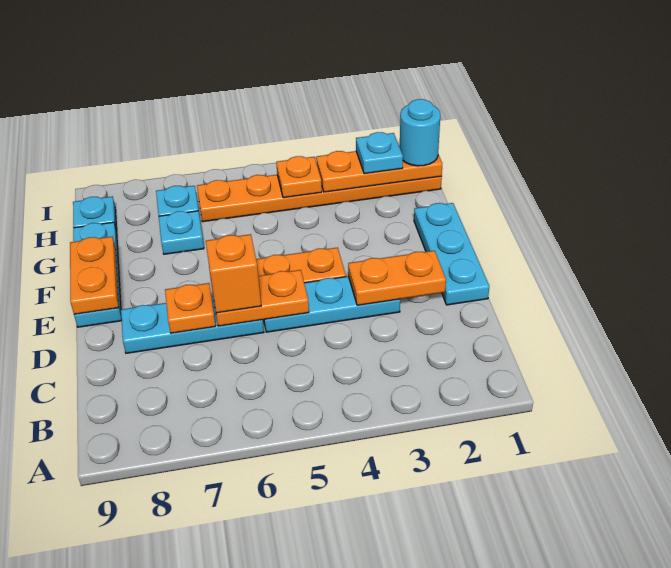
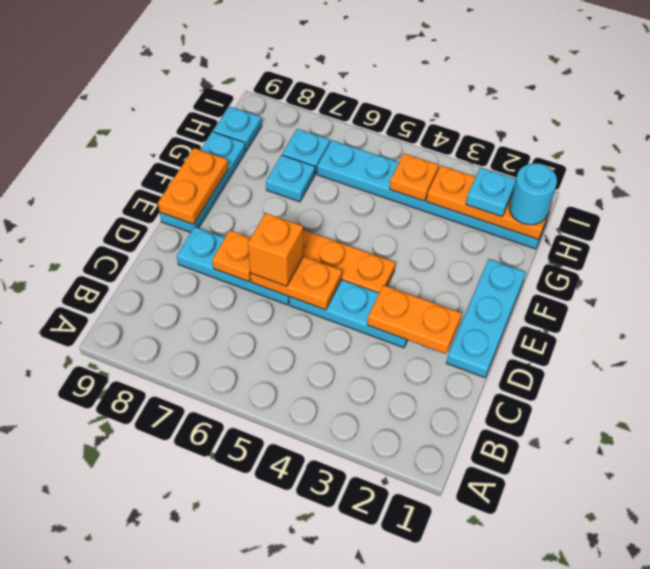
orange 1x6 plate [197,175,442,222] -> cyan 1x6 plate [317,140,548,249]

